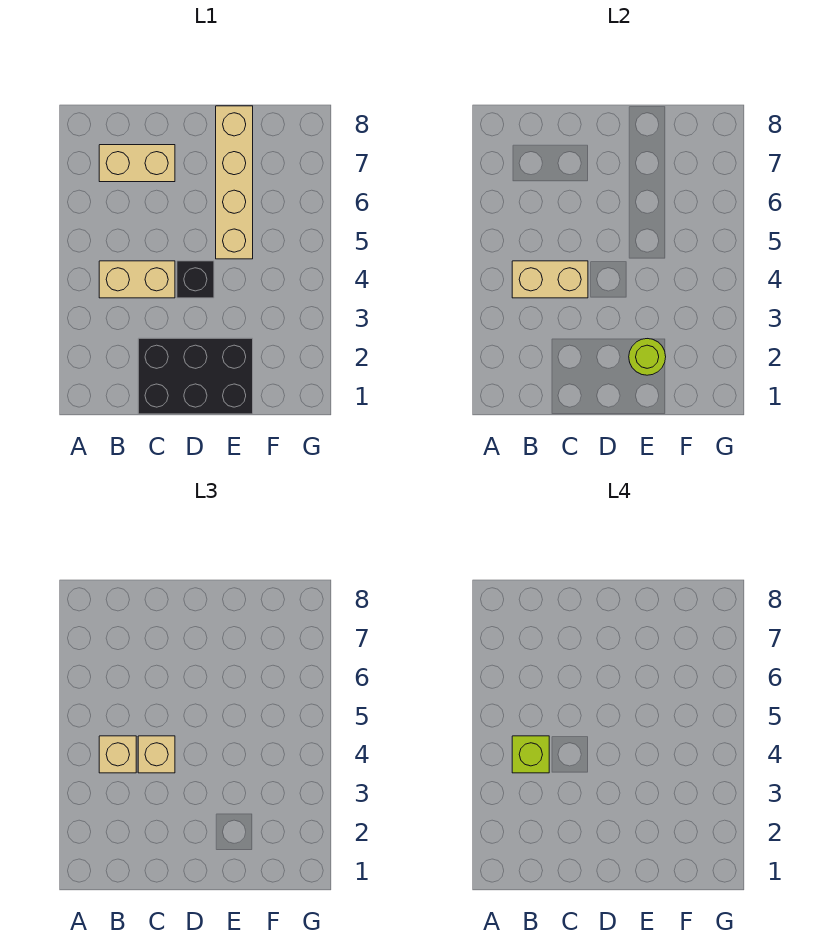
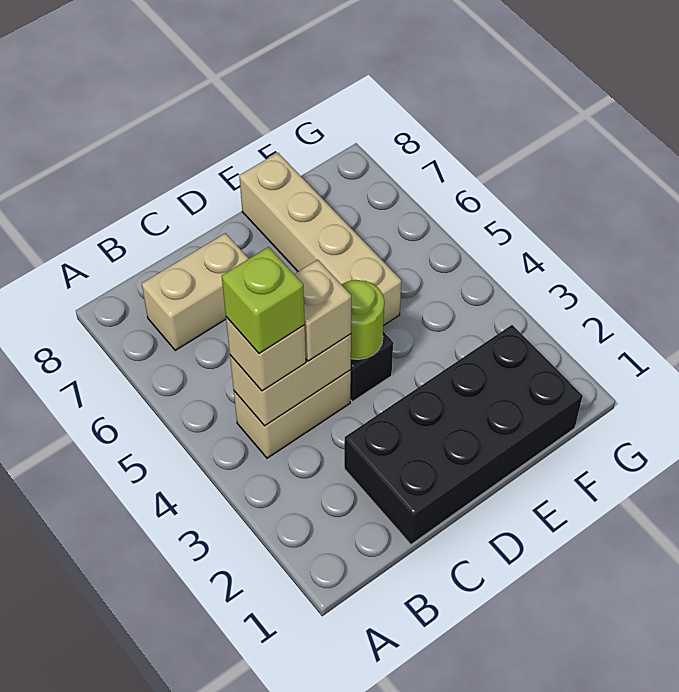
black 2x3 brick [138,338,253,414] -> black 2x4 brick [344,325,583,544]
lime 1x1 round brick [629,339,666,375] -> lime 1x1 round brick moved to [341,280,384,359]

